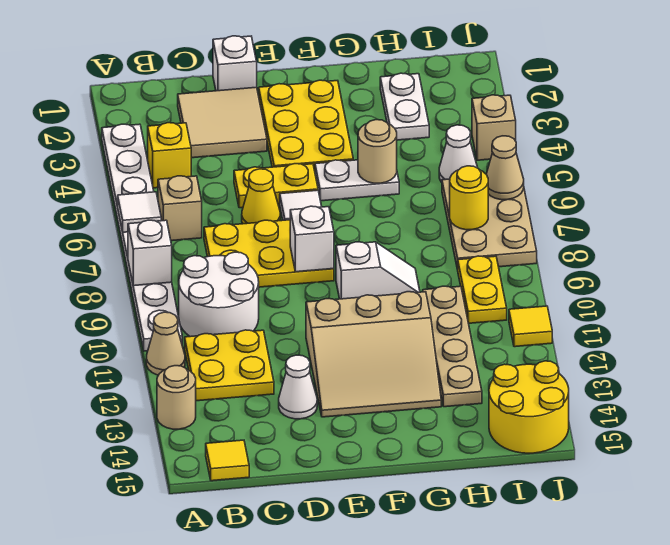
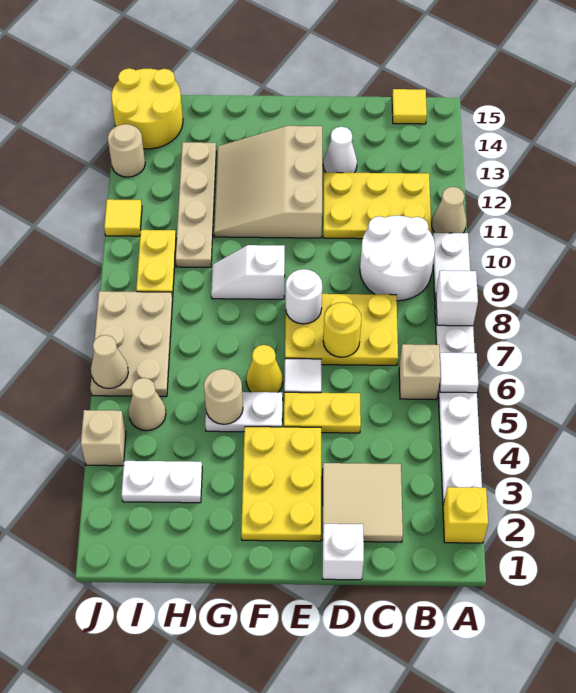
tan 1x1 round brick [157,366,196,429] -> tan 1x1 round brick moved to [108,124,145,177]
yellow 1x1 brick [148,123,191,188] -> yellow 1x1 brick moved to [443,487,488,543]
yellow 2x2 plate [185,330,274,401] -> yellow 2x3 plate [323,172,431,239]
yellow 1x1 cone [242,169,280,224] -> yellow 1x1 cone moved to [246,345,283,392]
white 1x1 brick [290,206,334,272] -> white 1x1 round brick [286,269,322,324]
tan 3x3 slope [306,292,441,417] -> tan 3x3 slope turned to [214,126,322,238]
white 1x2 plate [380,73,429,140] -> white 1x2 plate turned to [121,461,202,503]
white 1x1 cone [439,125,478,182] -> tan 1x1 cone [128,378,166,431]
yellow 1x1 round brick [450,166,488,230] -> yellow 1x1 round brick moved to [323,302,361,357]

